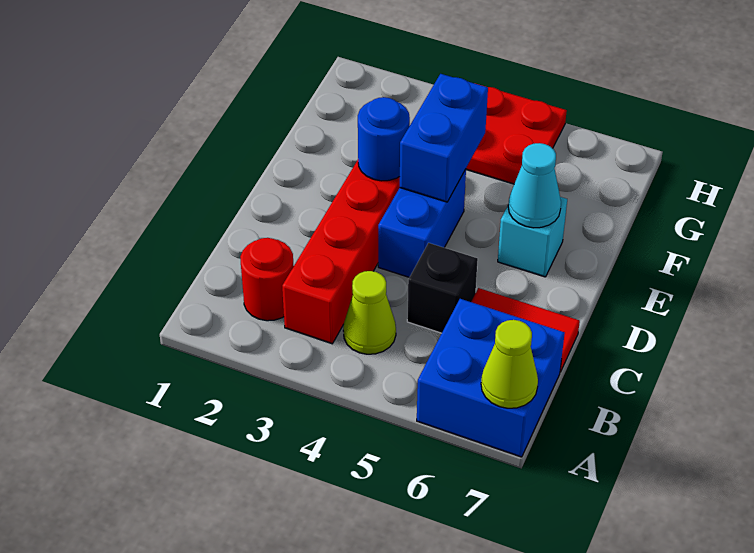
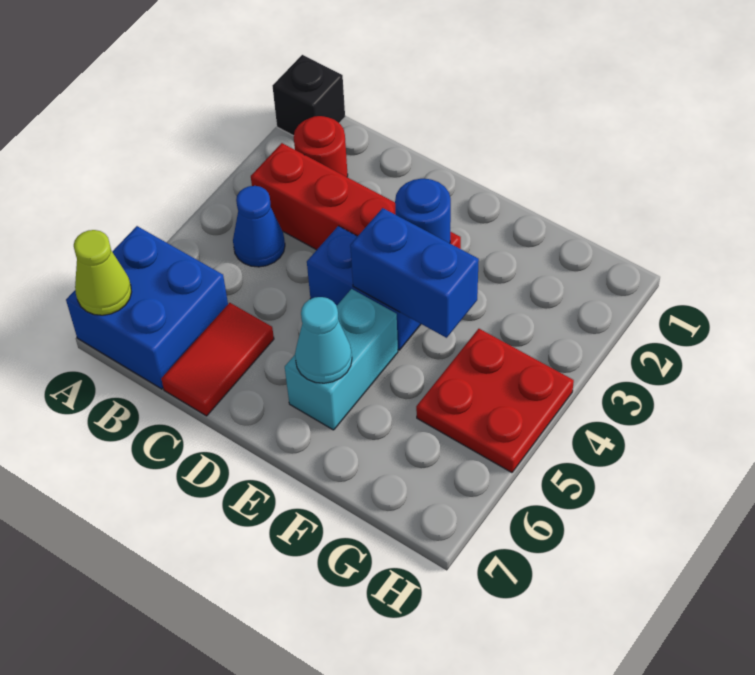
lime 1x1 cone [343,271,396,354] -> blue 1x1 cone [233,186,285,267]
black 1x1 brick [407,243,478,333] -> black 1x1 brick moved to [273,55,345,136]
cyan 1x1 brick [498,197,567,277] -> cyan 1x2 brick [285,289,398,430]

